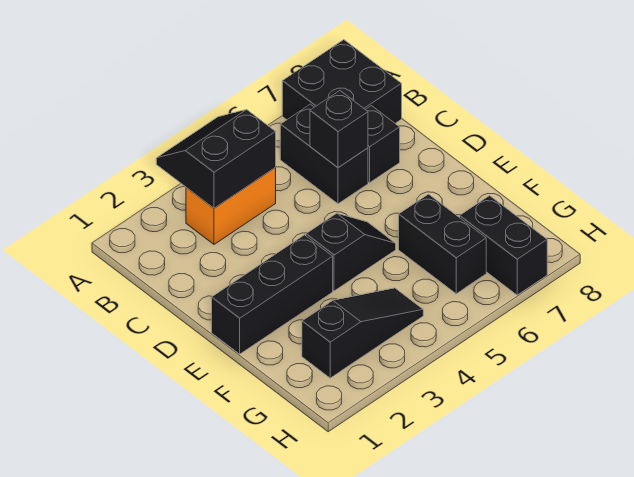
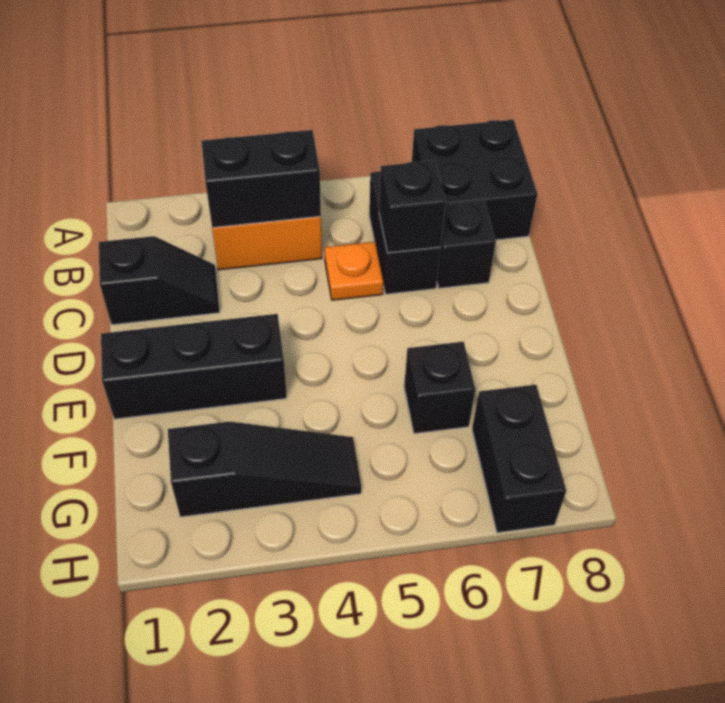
none -> orange 1x1 plate [325,242,383,300]
black 1x2 slope [306,213,396,291] -> black 1x2 slope moved to [99,236,220,325]
black 1x2 brick [399,194,486,294] -> black 1x1 brick [404,342,475,434]

